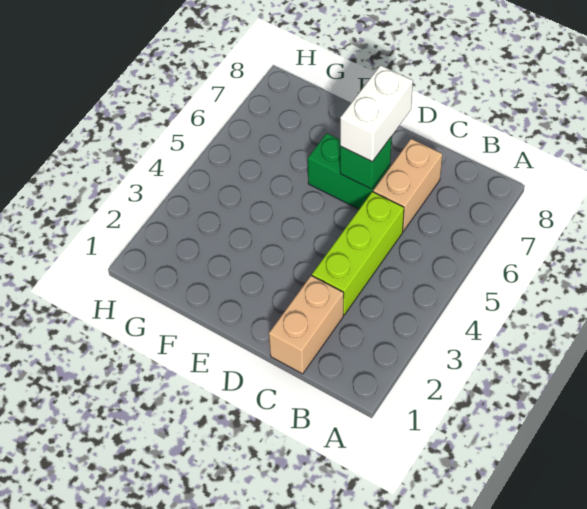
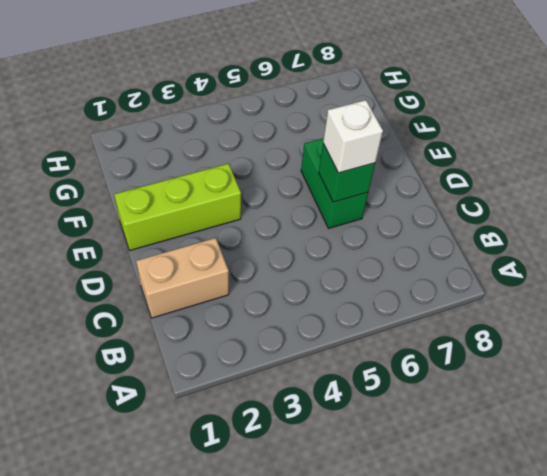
lime 1x3 brick [312,192,404,315] -> lime 1x3 brick moved to [114,164,241,250]
tan 1x2 brick [373,139,442,231] -> none
white 1x2 brick [340,65,413,161] -> white 1x1 brick [323,100,383,173]

